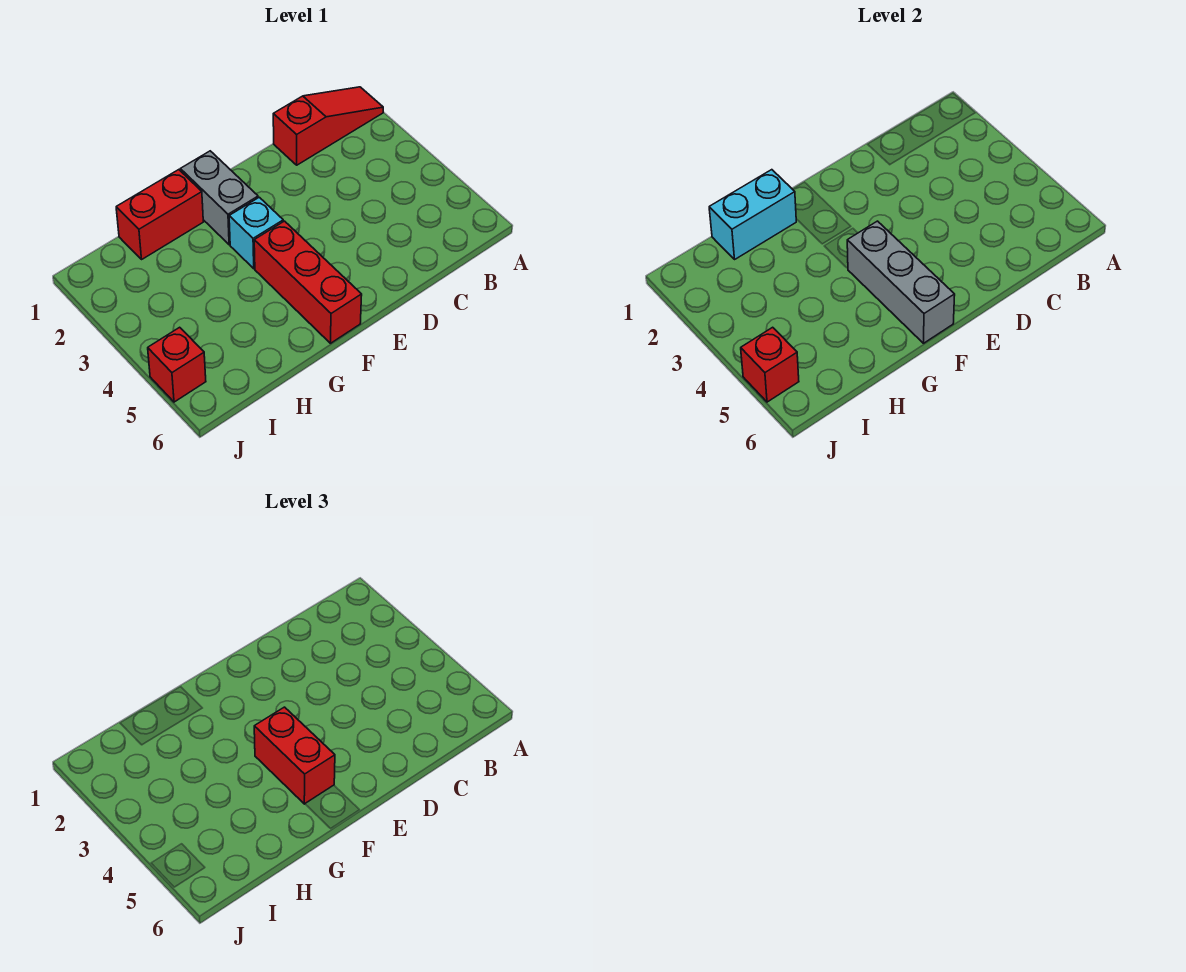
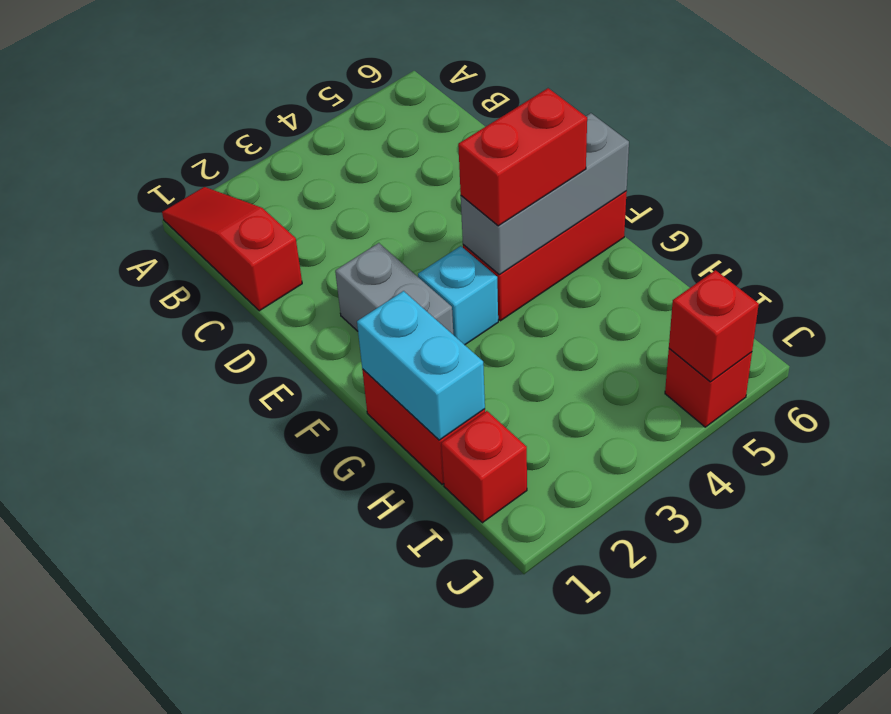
grey 1x2 brick [180,151,258,245] -> grey 1x2 brick turned to [335,243,453,334]
none -> red 1x1 brick [441,411,527,523]

